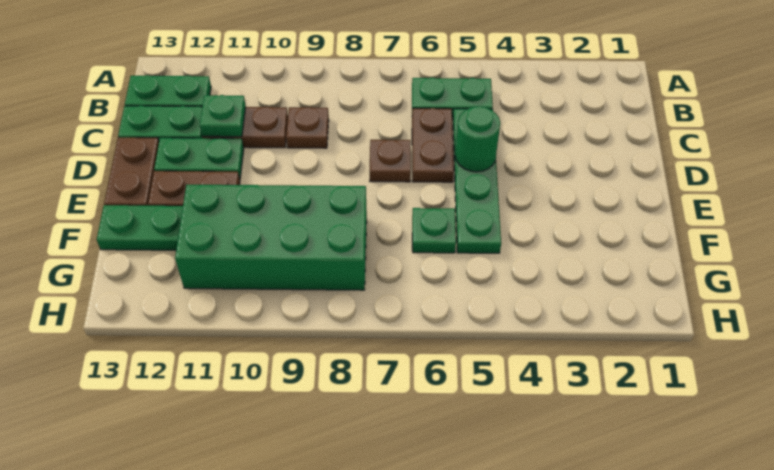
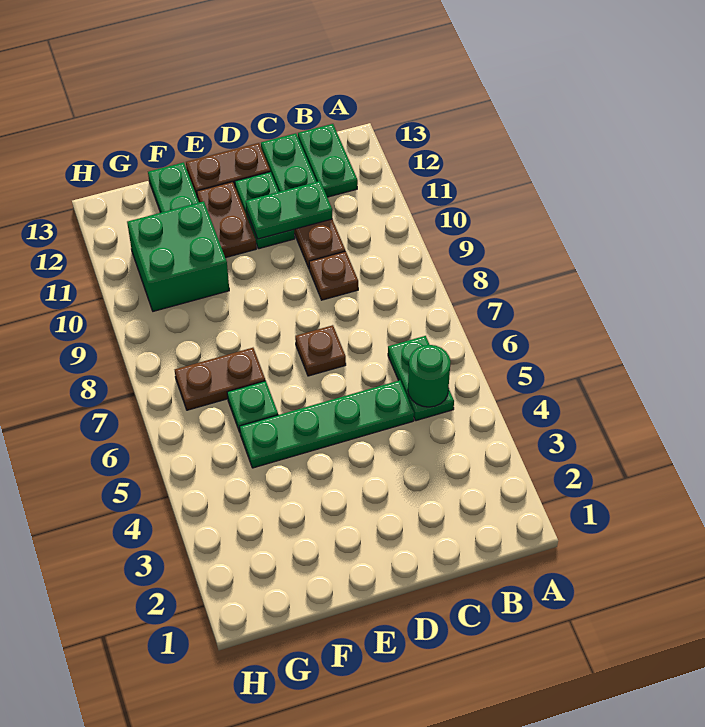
brown 1x2 plate [412,108,454,182] -> brown 1x2 plate moved to [175,348,265,410]
green 1x1 plate [200,95,246,137] -> green 1x2 plate [246,181,332,239]
green 1x1 round brick [455,106,500,172] -> green 1x1 round brick moved to [408,345,451,407]
green 2x4 brick [175,185,367,290] -> green 2x2 brick [127,201,229,311]

